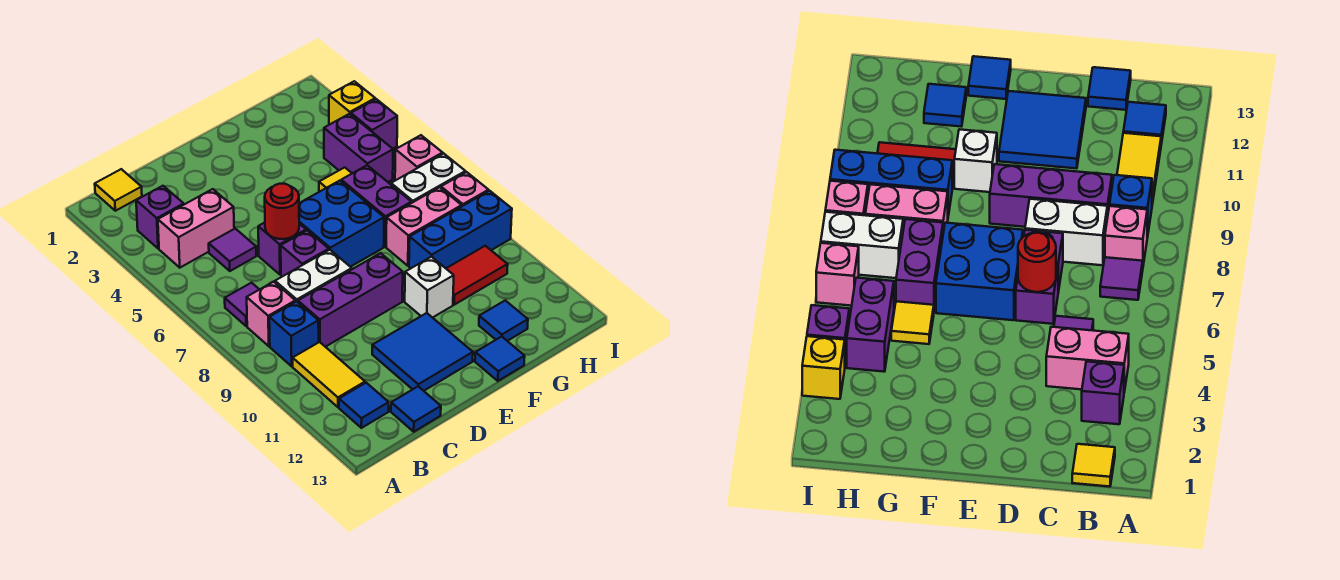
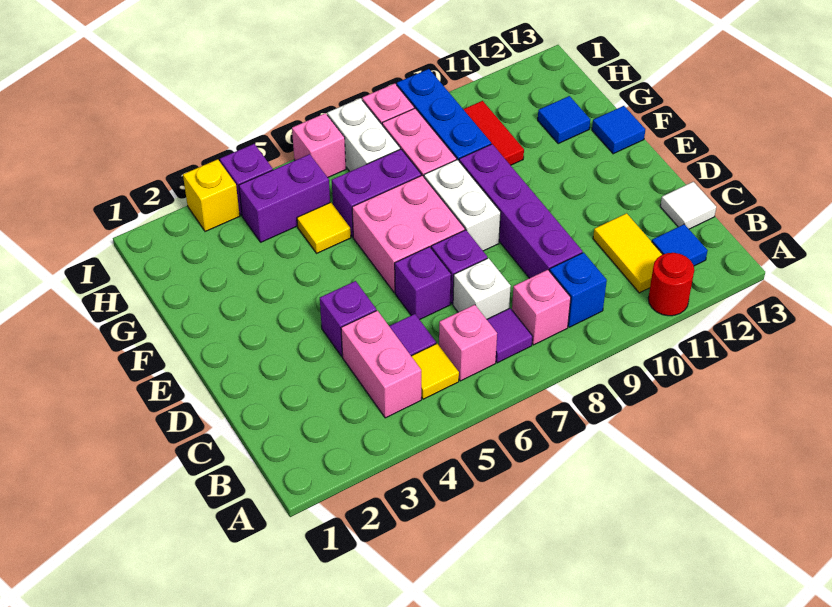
yellow 1x1 tile [95,169,142,211] -> yellow 1x1 tile moved to [412,344,459,399]
purple 1x1 brick [136,186,184,249] -> purple 1x1 brick moved to [320,281,376,356]
none -> pink 1x1 brick [439,305,497,381]
yellow 1x2 tile [293,342,365,407] -> yellow 1x2 tile turned to [593,213,663,293]
white 1x2 brick [275,250,352,302] -> white 1x2 brick moved to [424,160,501,251]
purple 1x3 brick [298,253,403,347] -> purple 1x4 brick [459,144,583,278]
blue 1x1 tile [391,386,441,432] -> white 1x1 tile [660,182,716,229]
red 1x1 round brick [265,184,299,239] -> red 1x1 round brick moved to [648,253,694,316]
blue 2x2 tile [372,313,473,391] -> none
blue 2x2 brick [299,181,384,267] -> pink 2x2 brick [352,175,465,293]
white 1x1 brick [405,257,454,318] -> white 1x1 brick moved to [453,258,511,319]

